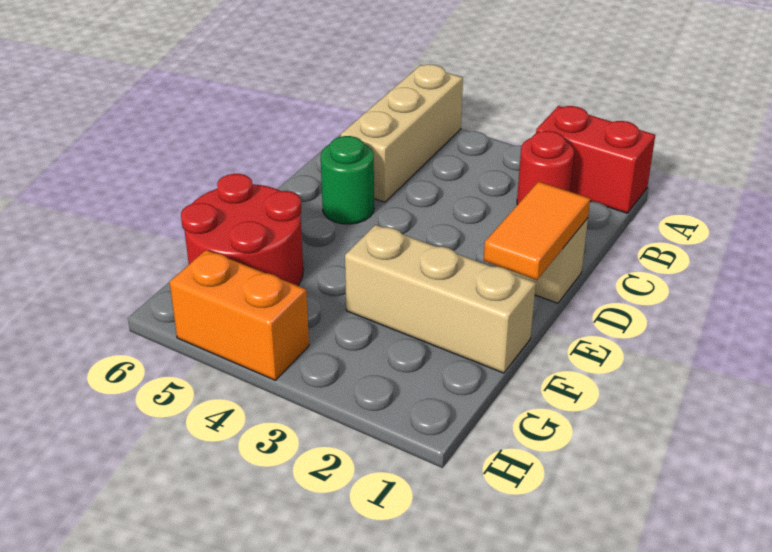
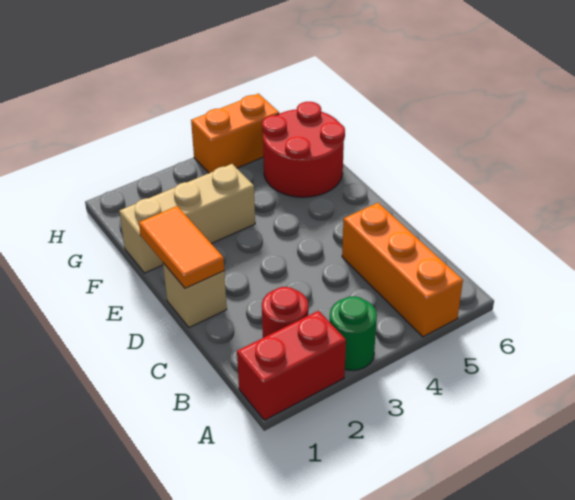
tan 1x3 brick [341,64,463,202] -> orange 1x3 brick [342,203,463,337]
green 1x1 round brick [321,136,374,224] -> green 1x1 round brick moved to [330,296,377,370]

